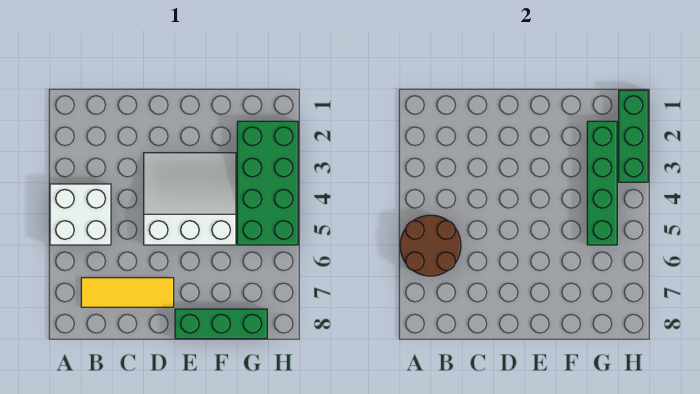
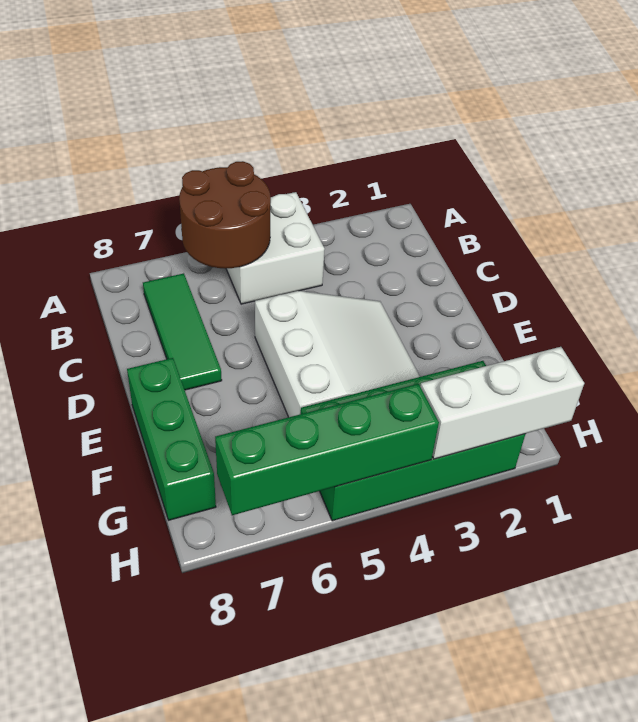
yellow 1x3 tile [81,278,174,307] -> green 1x3 tile [143,273,222,390]
green 1x4 brick [587,121,617,245] -> green 1x4 brick moved to [215,384,439,515]
green 1x3 brick [619,90,648,182] -> white 1x3 brick [420,347,584,459]

